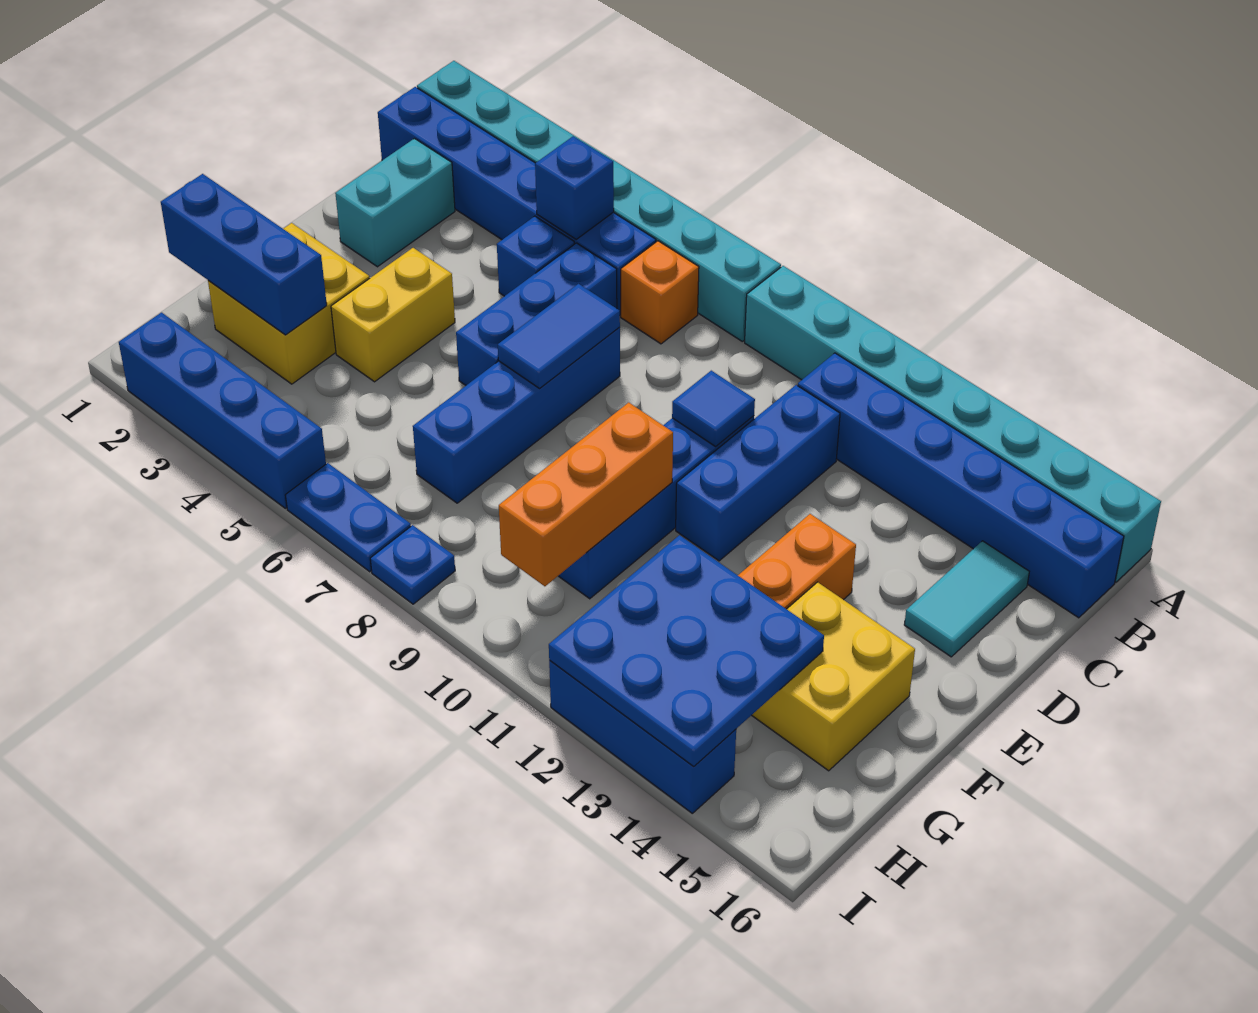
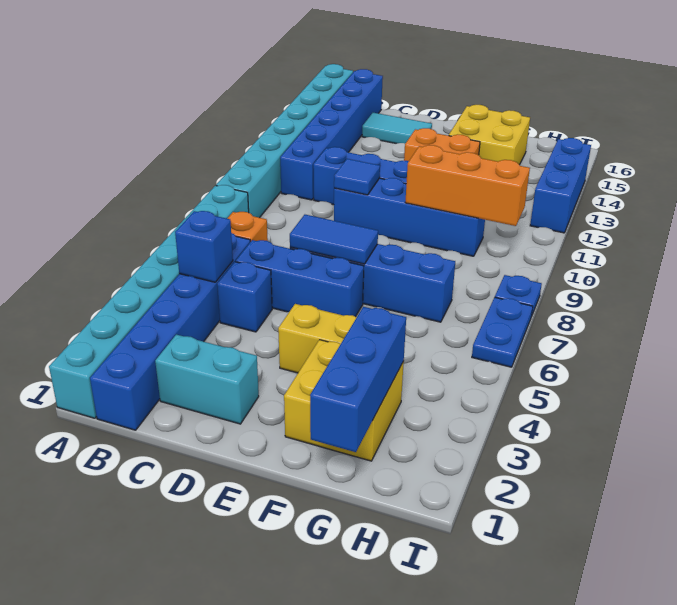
blue 3x3 plate [549,535,824,766] -> none
blue 1x4 brick [119,313,326,508] -> none

